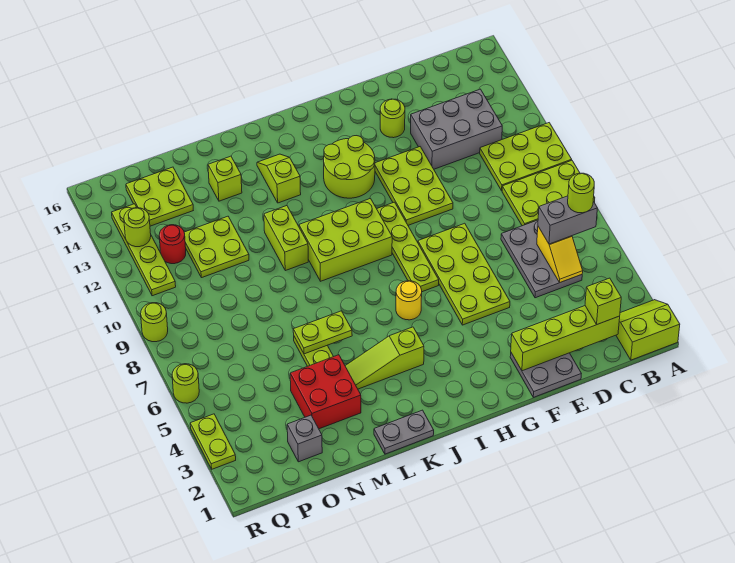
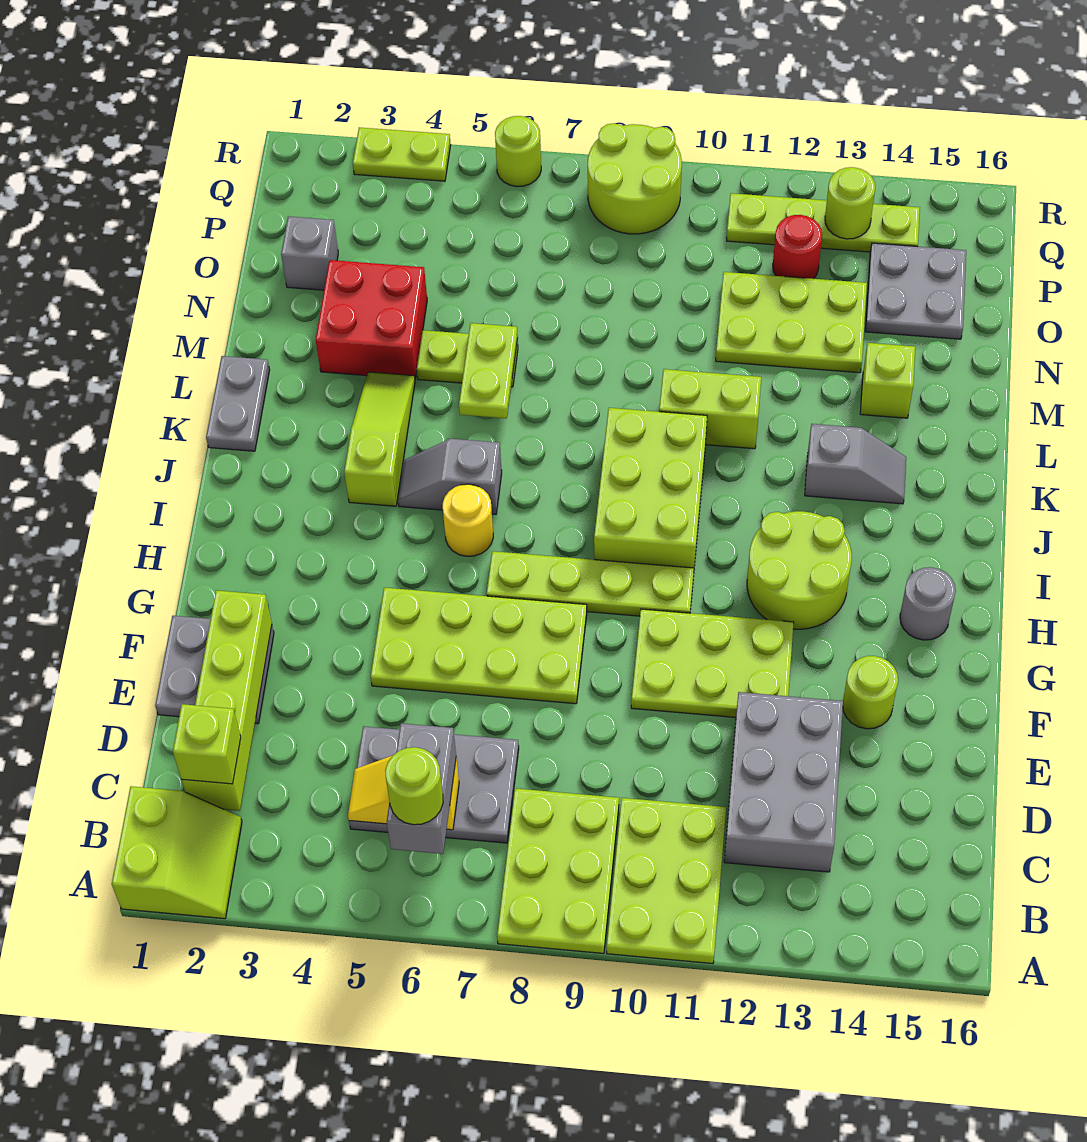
none -> grey 1x1 round brick [900,567,956,640]
none -> grey 1x2 slope [398,439,502,514]
lime 1x2 slope [257,154,301,203] -> grey 1x2 slope [805,424,906,504]
lime 2x2 plate [184,216,249,278] -> lime 2x3 plate [716,272,867,373]
lime 2x2 plate [126,167,193,226] -> grey 2x2 plate [865,243,966,339]
lime 1x1 round brick [141,303,168,342] -> lime 2x2 round brick [588,123,682,234]

